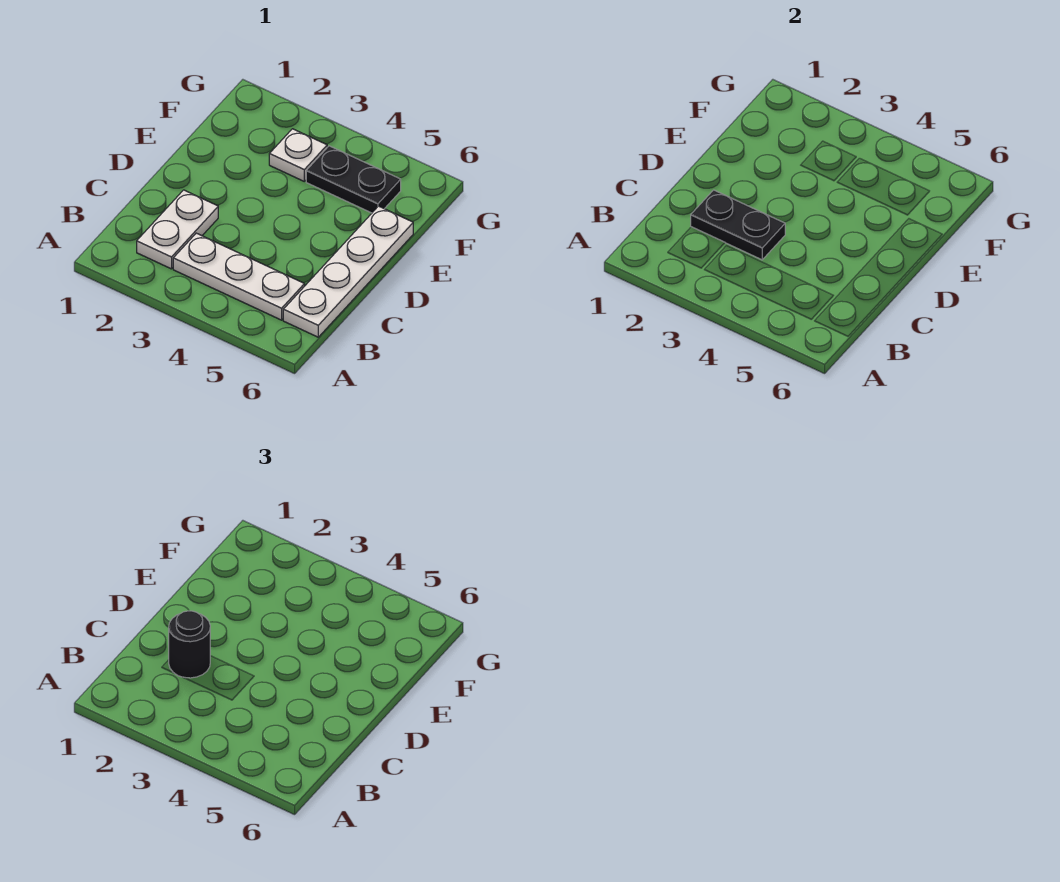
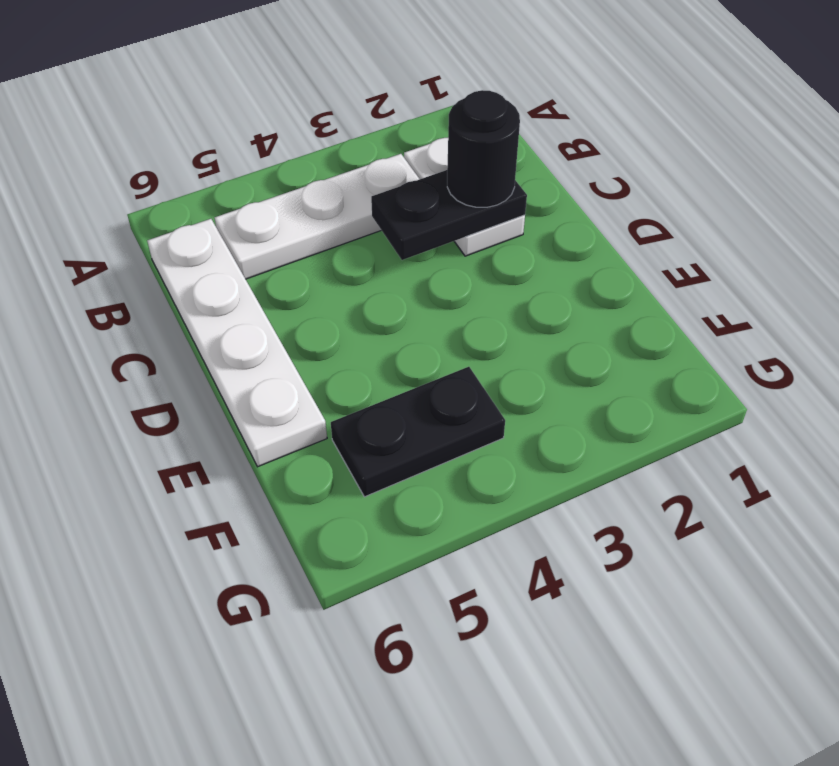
white 1x1 plate [269,129,327,181] -> none

